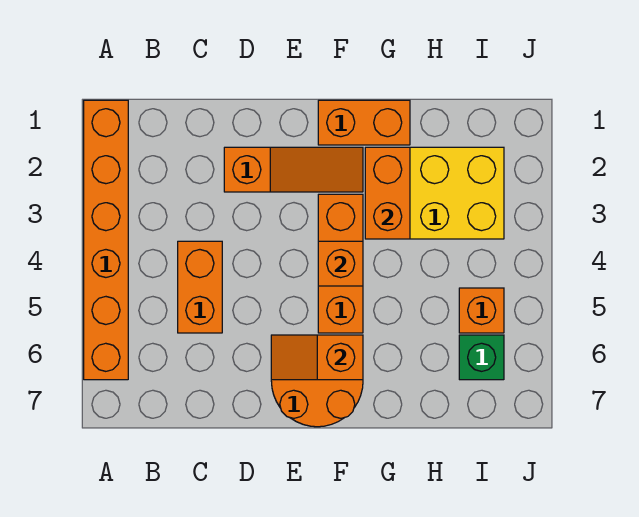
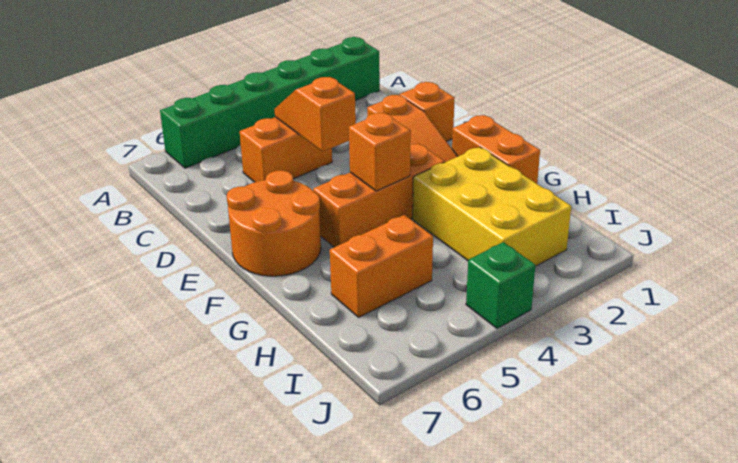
orange 1x6 brick [84,100,128,380] -> green 1x6 brick [160,37,380,168]
orange 1x2 slope [271,335,363,380] -> orange 1x2 slope moved to [275,77,356,152]
orange 1x2 brick [365,147,410,239] -> orange 1x2 brick moved to [330,215,433,317]
orange 1x1 brick [459,288,504,333] -> orange 1x1 brick moved to [400,82,455,141]
green 1x1 brick [459,335,504,380] -> green 1x1 brick moved to [466,242,535,329]

